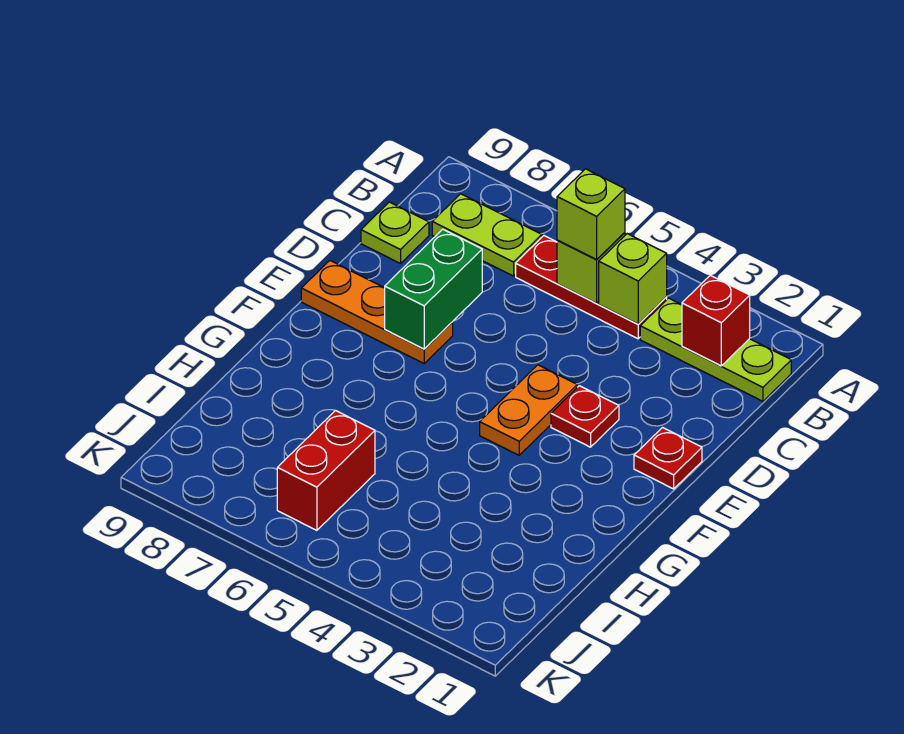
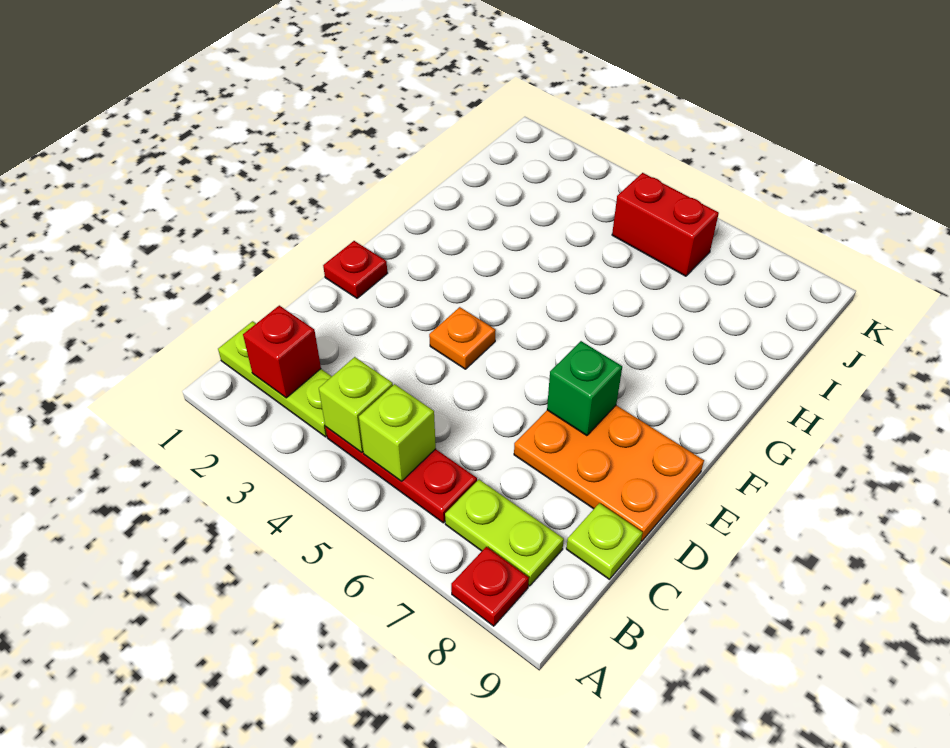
lime 1x1 brick [557,169,625,259] -> none
green 1x2 brick [385,229,482,349] -> green 1x1 brick [547,341,622,436]
red 1x1 plate [551,386,619,447] -> red 1x1 plate moved to [451,547,529,626]
orange 1x2 plate [480,365,577,455] -> orange 1x1 plate [429,307,496,369]
orange 1x3 plate [301,261,453,363] -> orange 2x3 plate [514,405,704,541]
red 1x2 brick [277,410,375,530] -> red 1x2 brick turned to [612,173,719,276]

